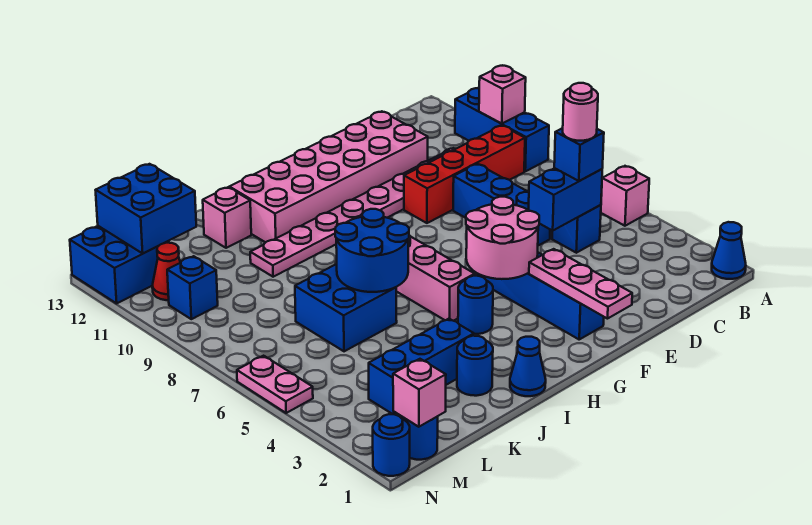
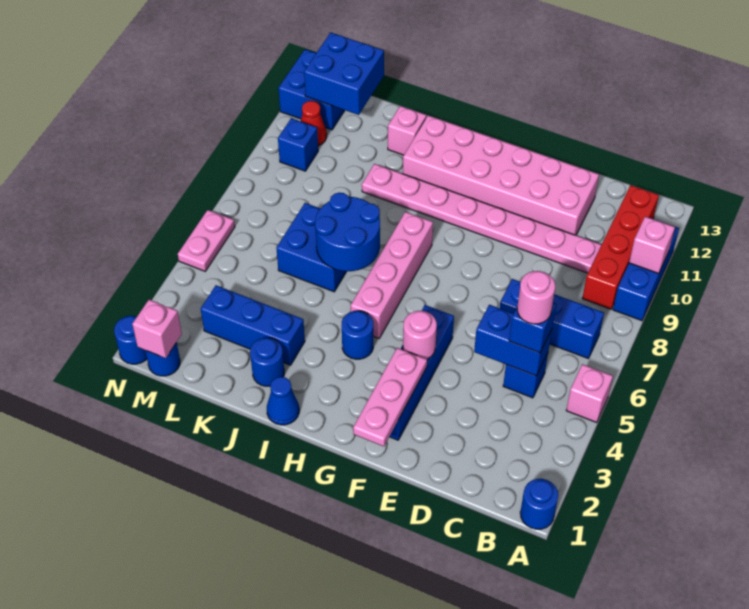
blue 1x1 cone [712,222,746,279] -> blue 1x1 round brick [520,479,558,529]
red 1x4 brick [404,126,525,223] -> red 1x4 brick turned to [582,185,659,309]
blue 1x3 brick [453,164,550,246] -> blue 1x3 brick turned to [500,279,604,359]
pink 2x2 round brick [466,197,539,279] -> pink 1x1 round brick [403,311,437,359]

